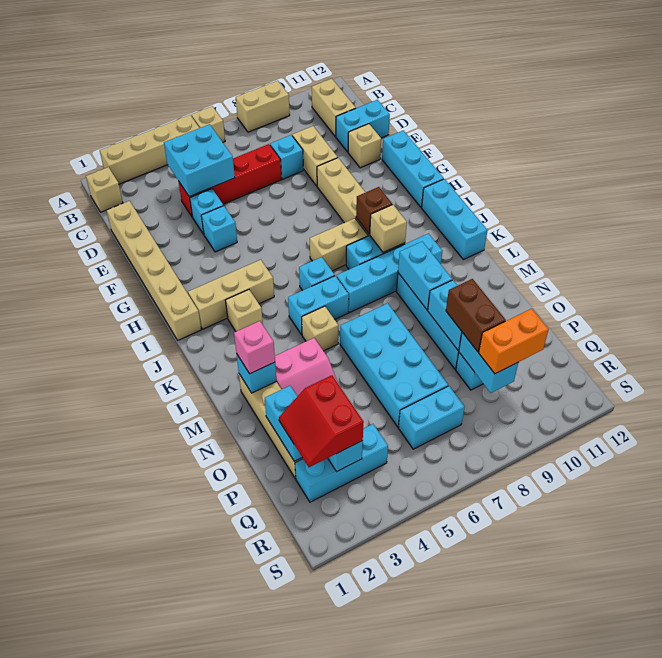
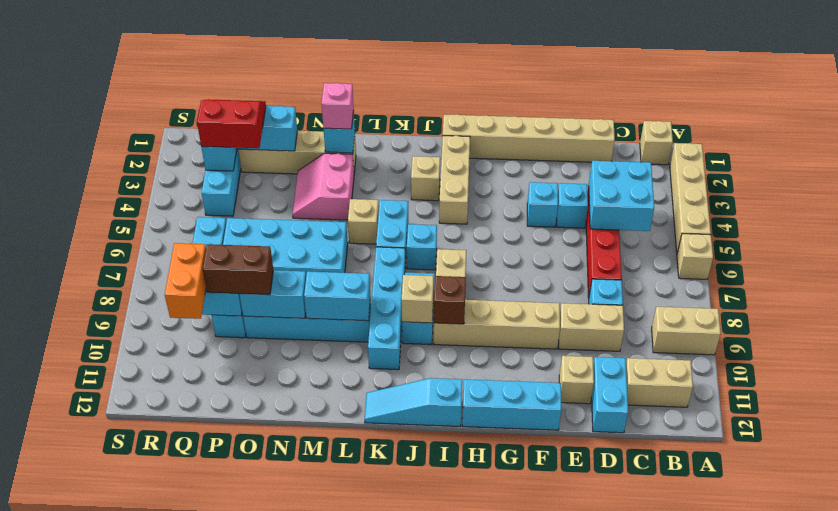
tan 1x2 brick [236,81,290,132] -> tan 1x2 brick turned to [652,307,721,355]
cyan 1x3 brick [422,179,488,260] -> cyan 1x3 slope [365,378,462,426]

